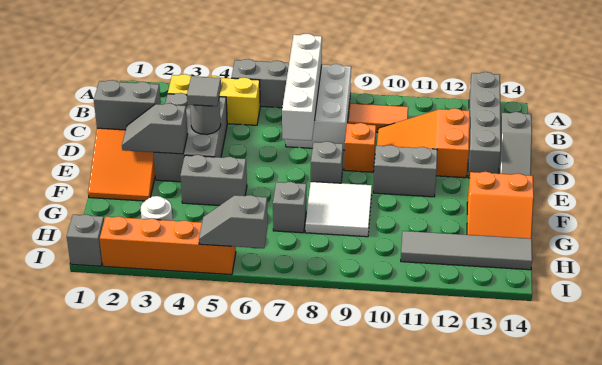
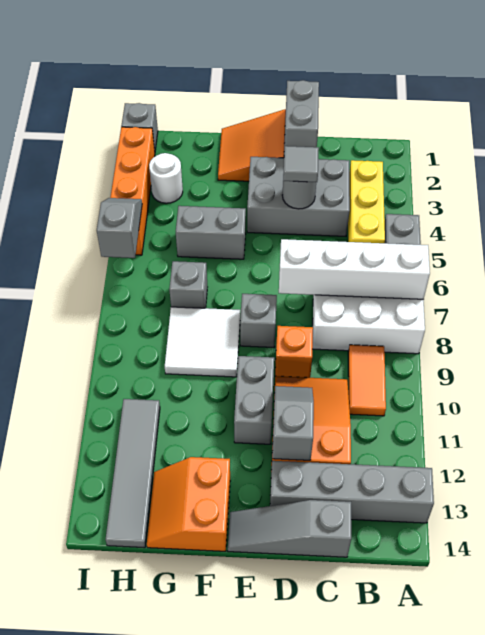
grey 1x2 slope [122,103,188,154] -> grey 1x2 slope moved to [272,386,314,460]
grey 1x2 brick [180,155,247,205] -> grey 1x2 brick turned to [176,206,246,259]

